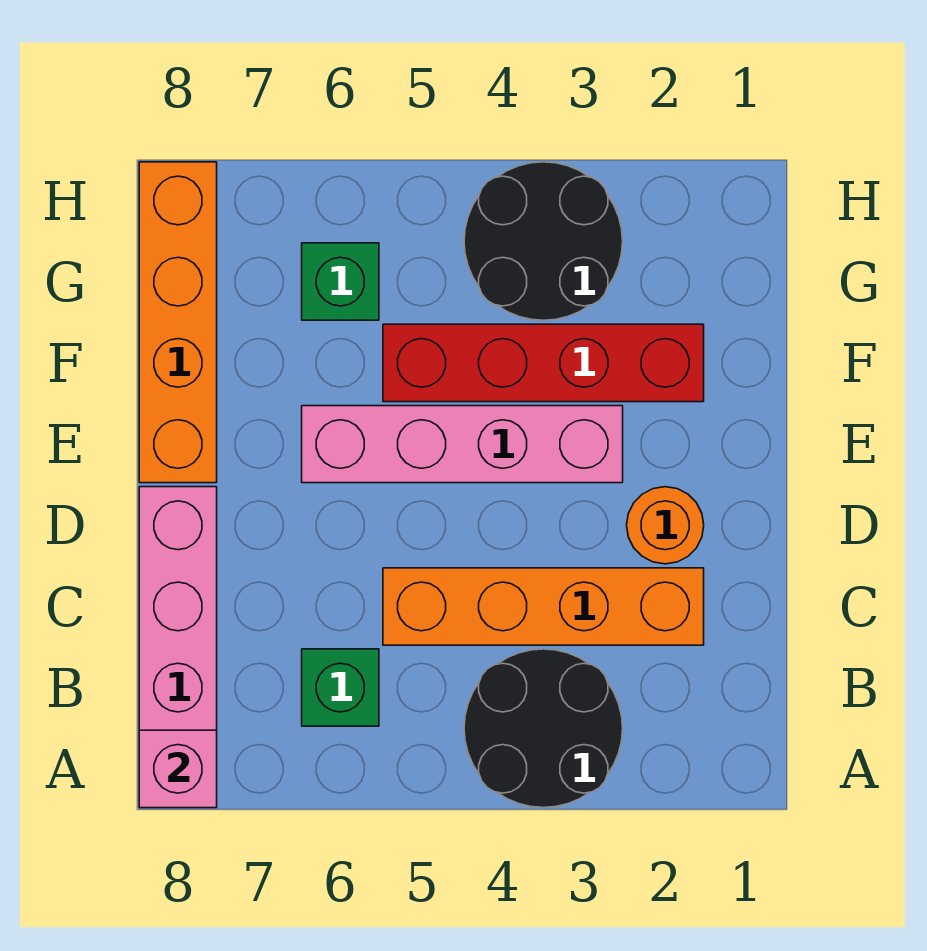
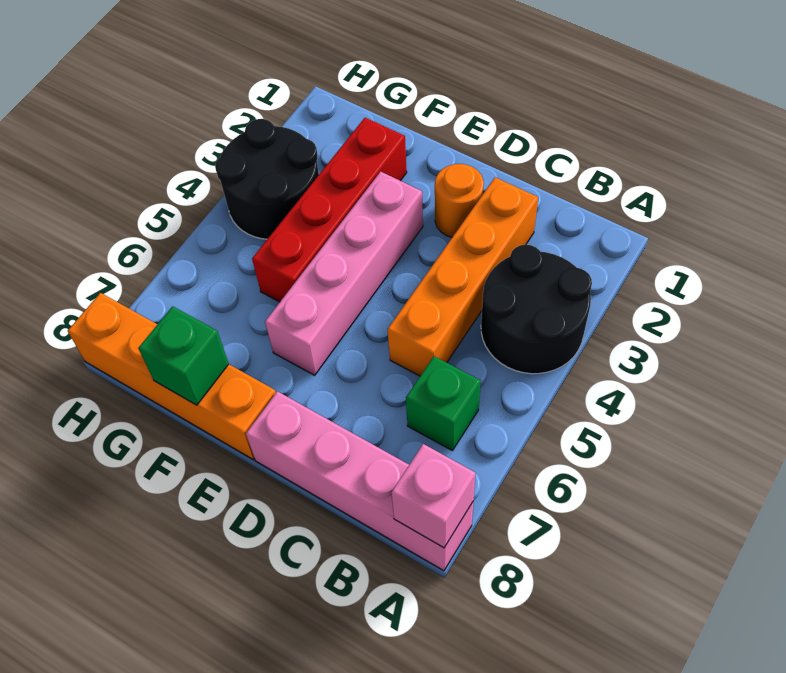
green 1x1 brick [302,243,379,320] -> green 1x1 brick moved to [138,306,229,405]

